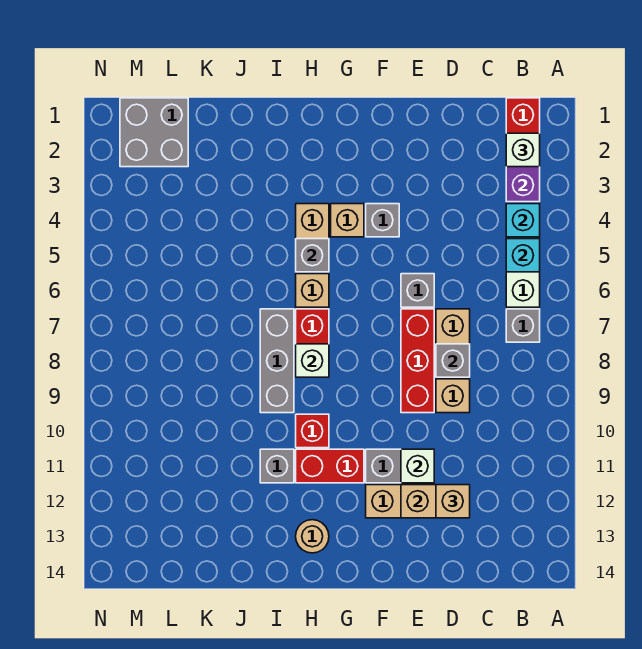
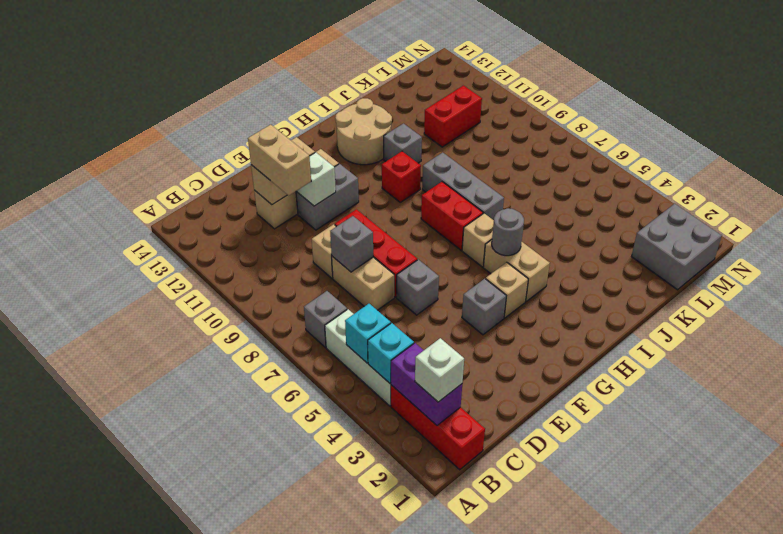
tan 1x1 brick [436,485,470,518] -> tan 1x2 brick [248,125,311,195]
red 1x2 brick [296,449,364,483] -> red 1x2 brick moved to [424,86,482,147]
grey 1x1 brick [296,239,329,272] -> grey 1x1 round brick [492,208,524,256]
white 1x1 brick [296,344,329,377] -> none
tan 1x1 round brick [296,520,329,553] -> tan 2x2 round brick [335,98,392,165]

